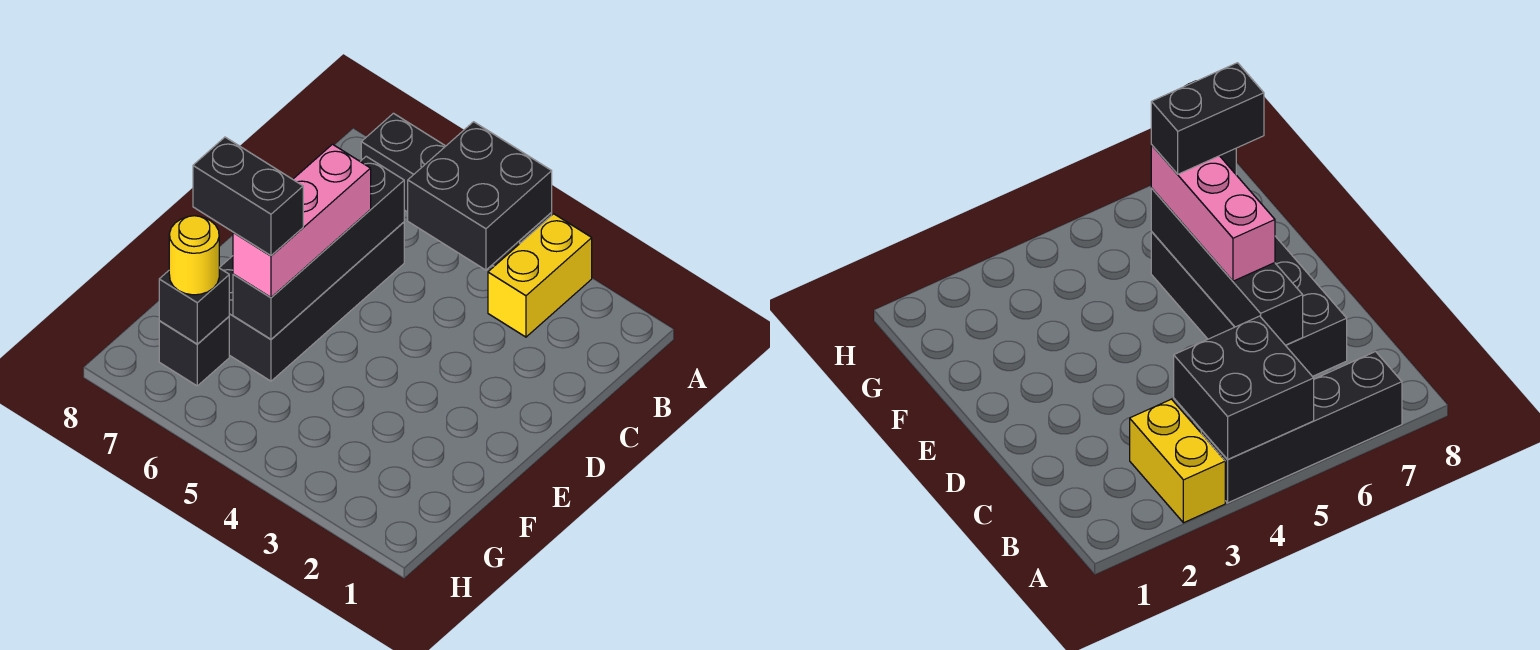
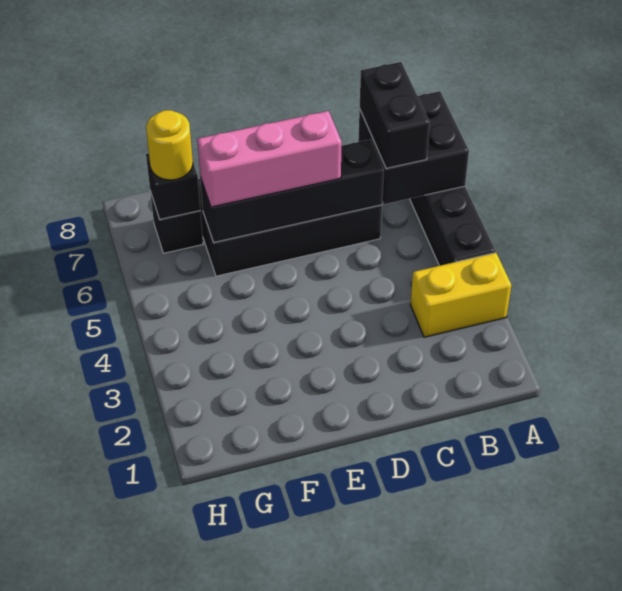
black 2x2 brick [408,122,552,270] -> black 2x2 brick moved to [358,91,469,204]
black 1x2 brick [193,137,303,256] -> black 1x2 brick moved to [360,62,430,169]

